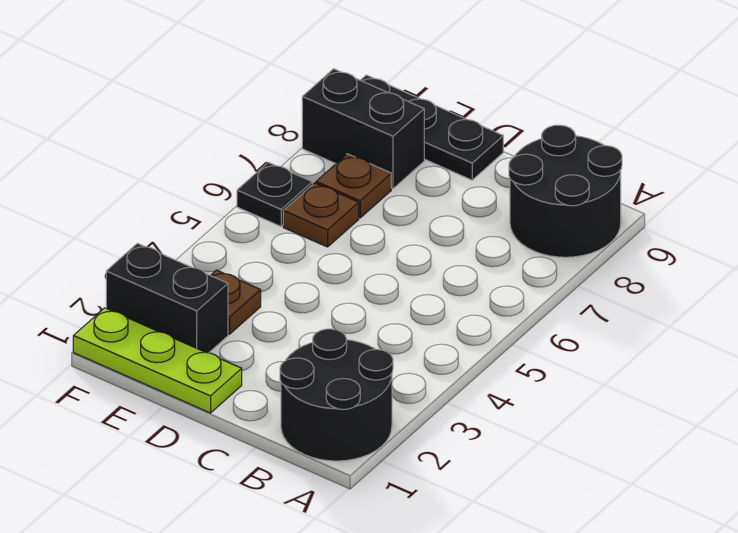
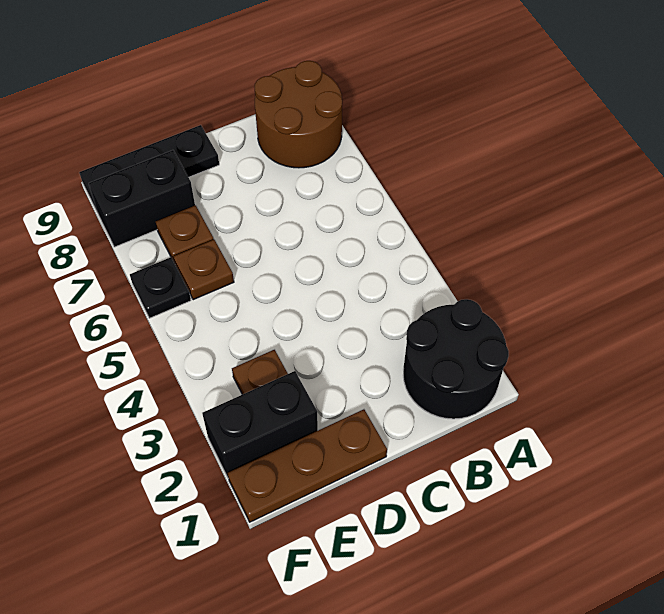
black 2x2 round brick [509,125,622,257] -> brown 2x2 round brick [255,61,342,168]
lime 1x3 plate [73,308,242,413] -> brown 1x3 plate [227,409,387,522]

